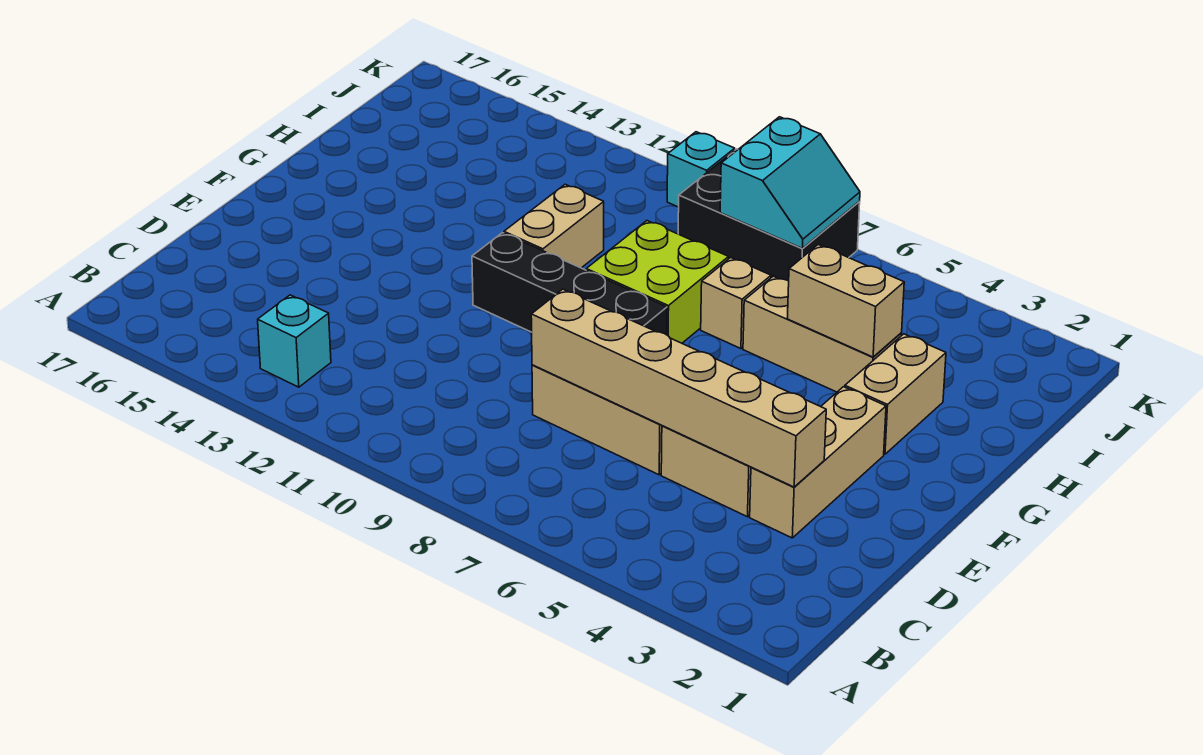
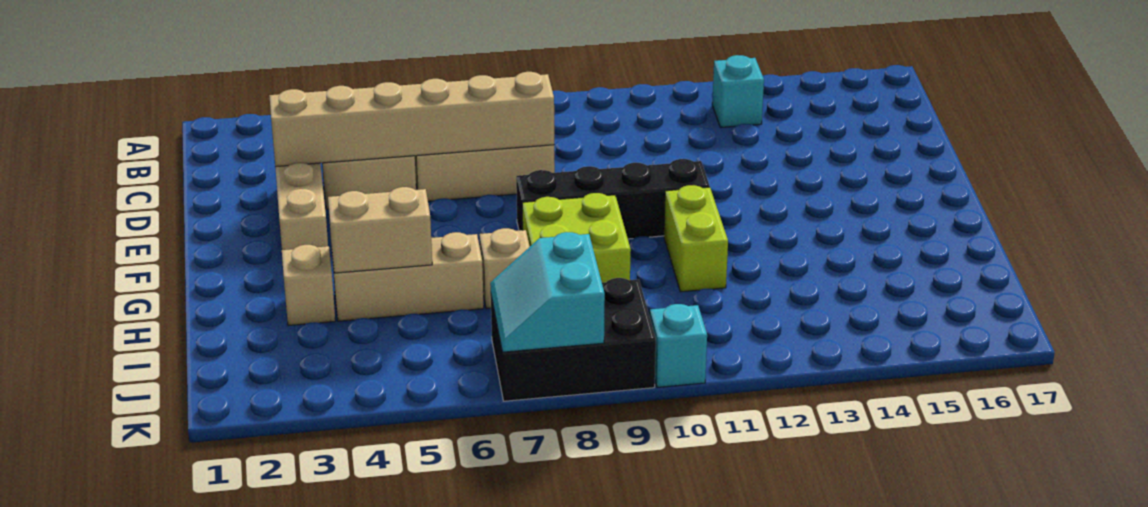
tan 1x2 brick [845,334,946,454] -> tan 1x1 brick [282,245,335,326]
tan 1x2 brick [504,184,604,268] -> lime 1x2 brick [664,185,728,292]

